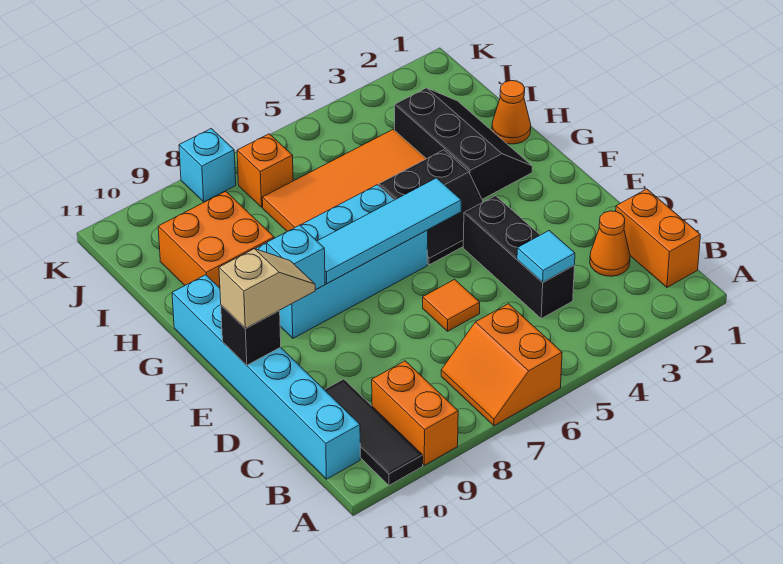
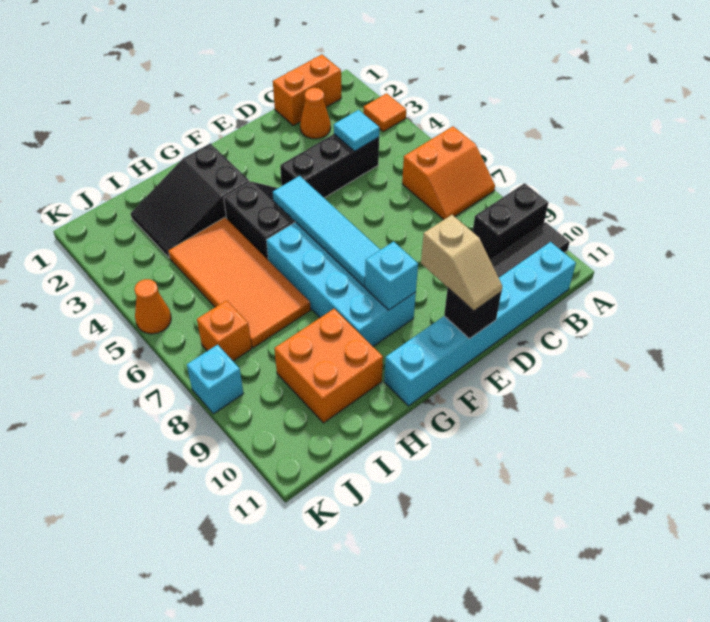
orange 1x2 brick [372,361,458,465] -> black 1x2 brick [473,183,548,260]
orange 1x1 tile [423,279,480,331] -> orange 1x1 tile moved to [364,93,406,132]
tan 1x2 slope [219,249,315,329] -> tan 1x2 slope turned to [421,215,502,311]
black 2x3 slope [395,88,532,199] -> black 2x3 slope turned to [131,143,250,258]
orange 1x1 cone [492,81,531,144] -> orange 1x1 cone moved to [134,279,171,334]

